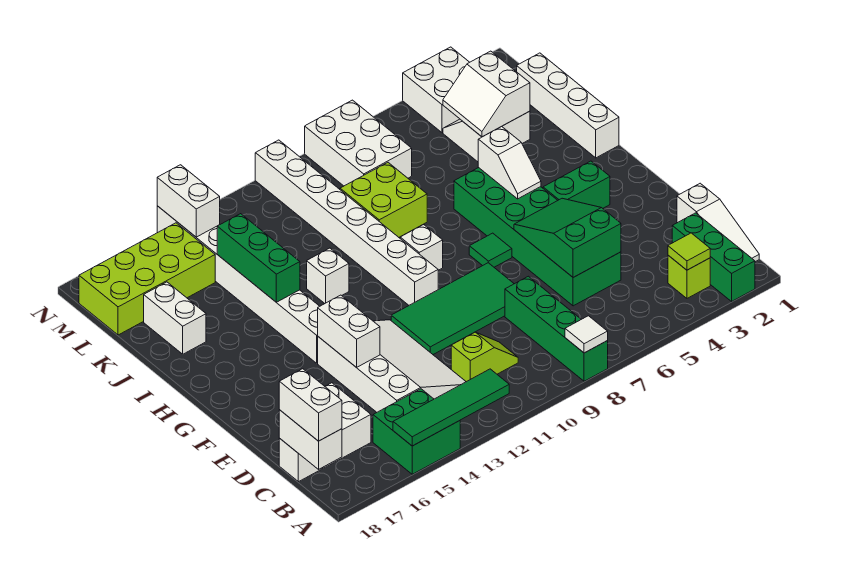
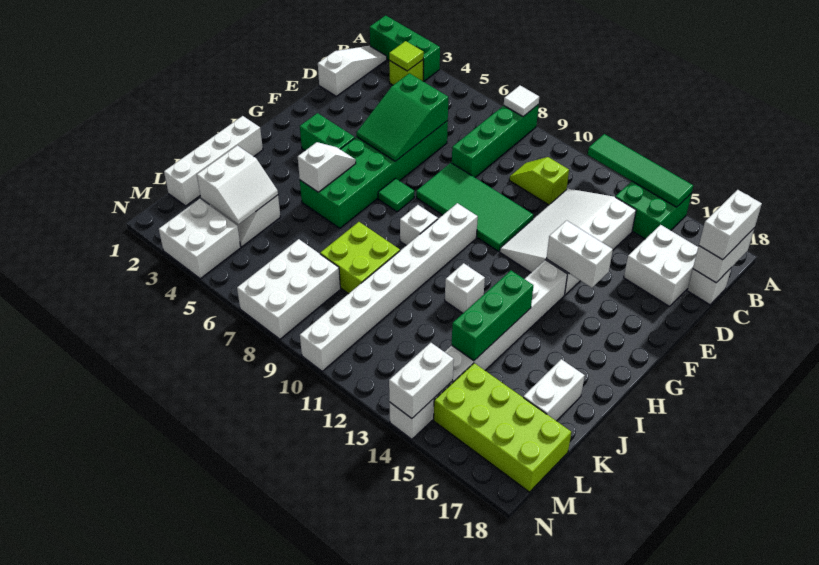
green 1x3 brick [672,213,755,301] -> green 1x3 brick turned to [370,15,440,81]
white 1x2 brick [318,295,380,368] -> white 1x2 brick turned to [546,220,613,288]

